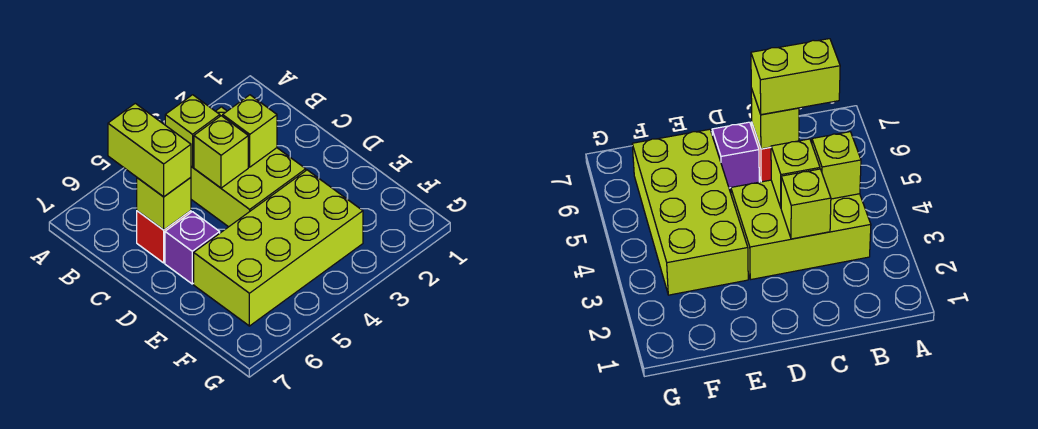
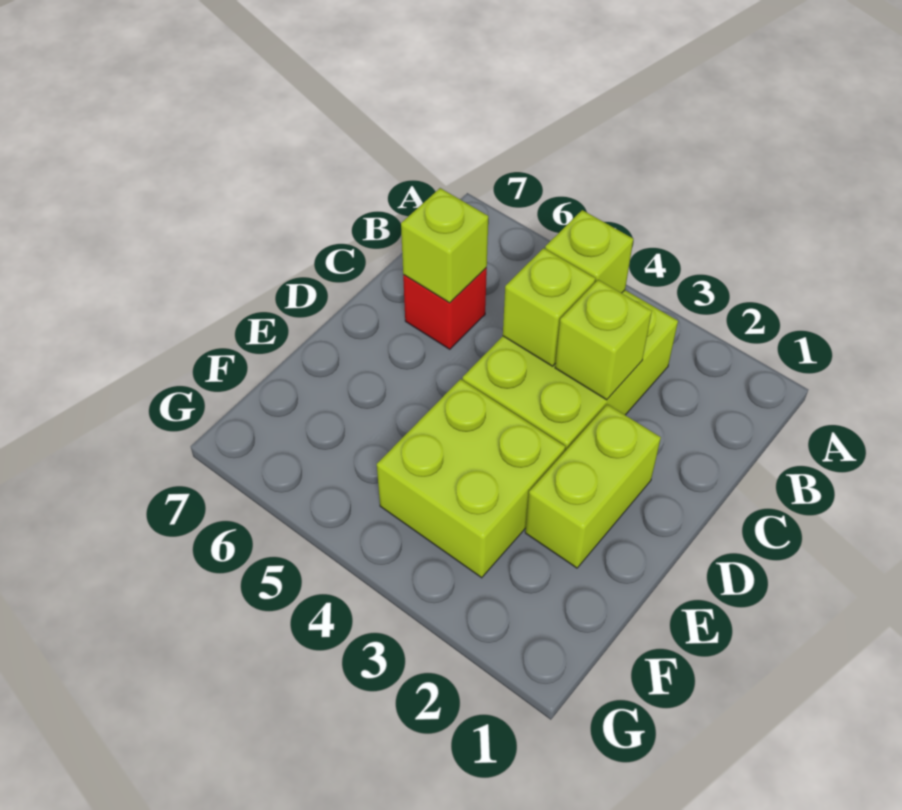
lime 1x2 brick [108,103,191,197] -> lime 1x2 brick moved to [525,404,661,568]
purple 1x1 brick [165,212,220,284] -> none
lime 2x4 brick [194,170,363,326] -> lime 2x2 brick [377,379,565,578]

